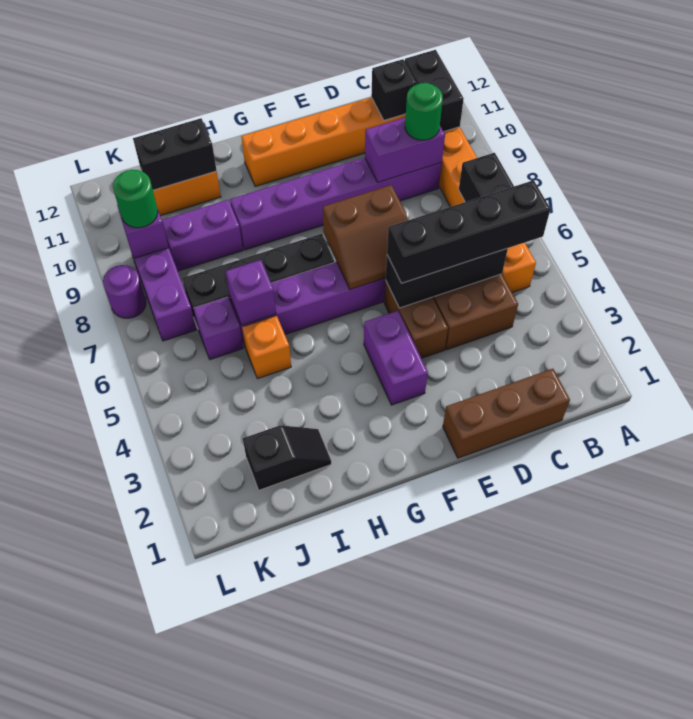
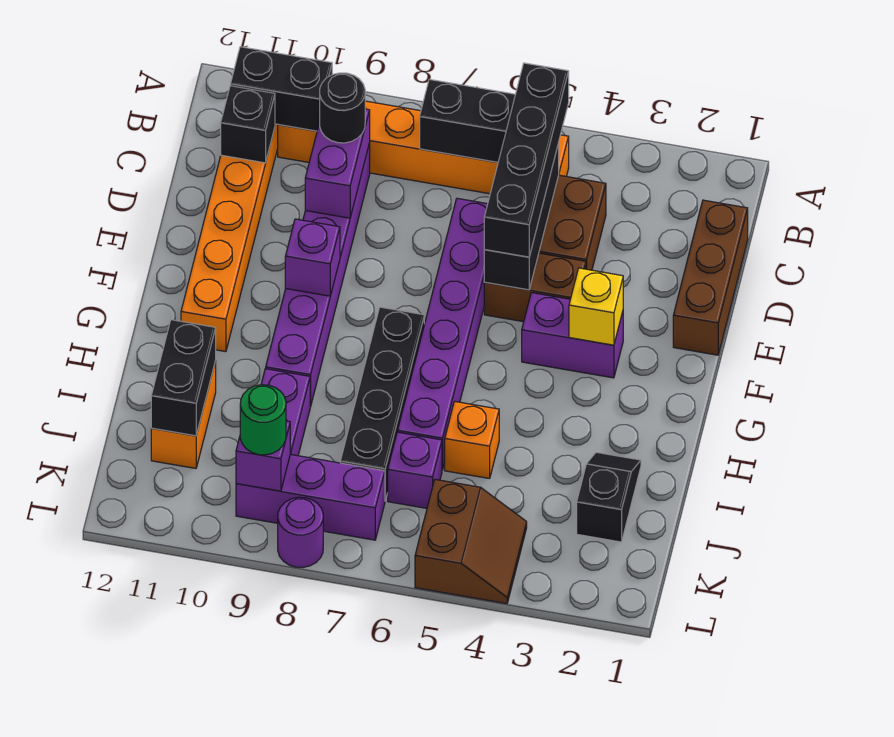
green 1x1 round brick [405,83,443,140] -> black 1x1 round brick [320,73,365,143]
brown 2x2 slope [323,185,408,290] -> brown 2x2 slope moved to [415,480,527,604]
none -> yellow 1x1 brick [569,268,623,345]
purple 1x1 brick [226,260,276,325] -> purple 1x1 brick moved to [285,219,340,296]

